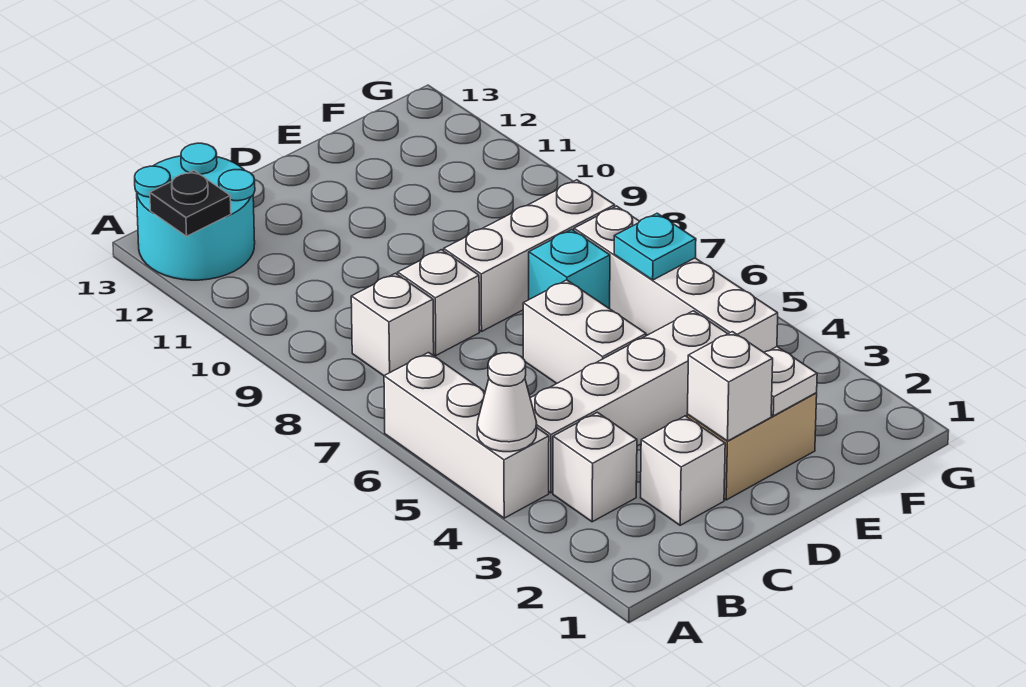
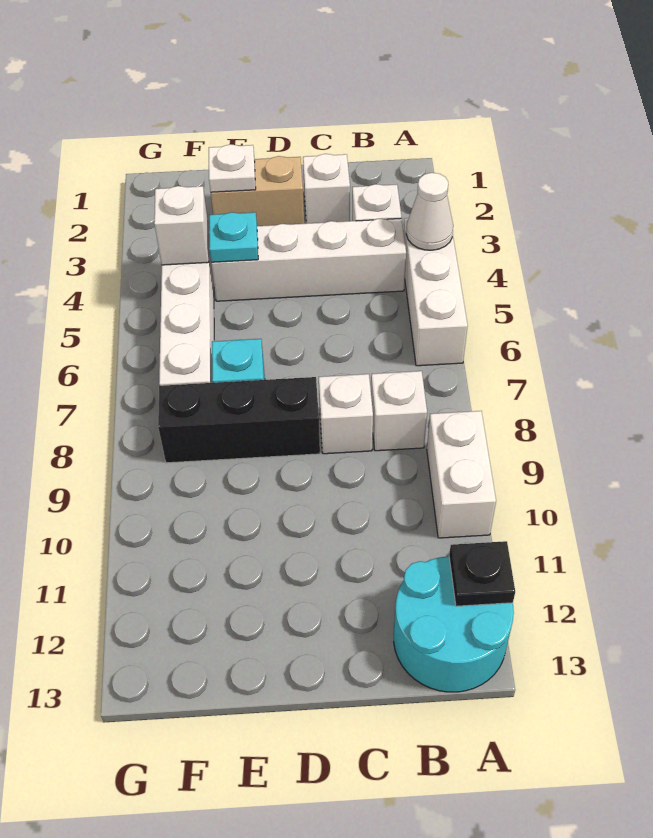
white 1x1 brick [687,332,773,441] -> white 1x1 brick moved to [154,186,209,265]
white 1x2 brick [523,280,646,383] -> white 1x2 brick moved to [427,411,496,538]
white 1x3 brick [444,180,615,332] -> black 1x3 brick [158,377,320,463]
cyan 1x1 plate [614,213,696,280] -> cyan 1x1 plate moved to [209,212,258,262]

